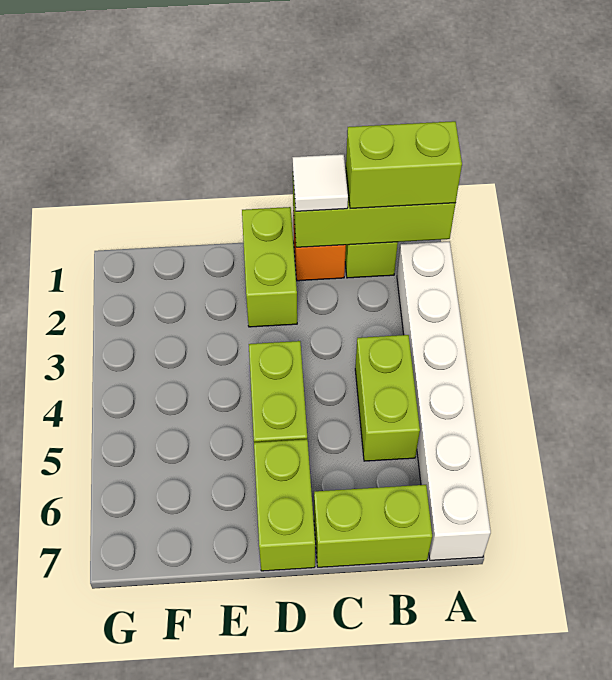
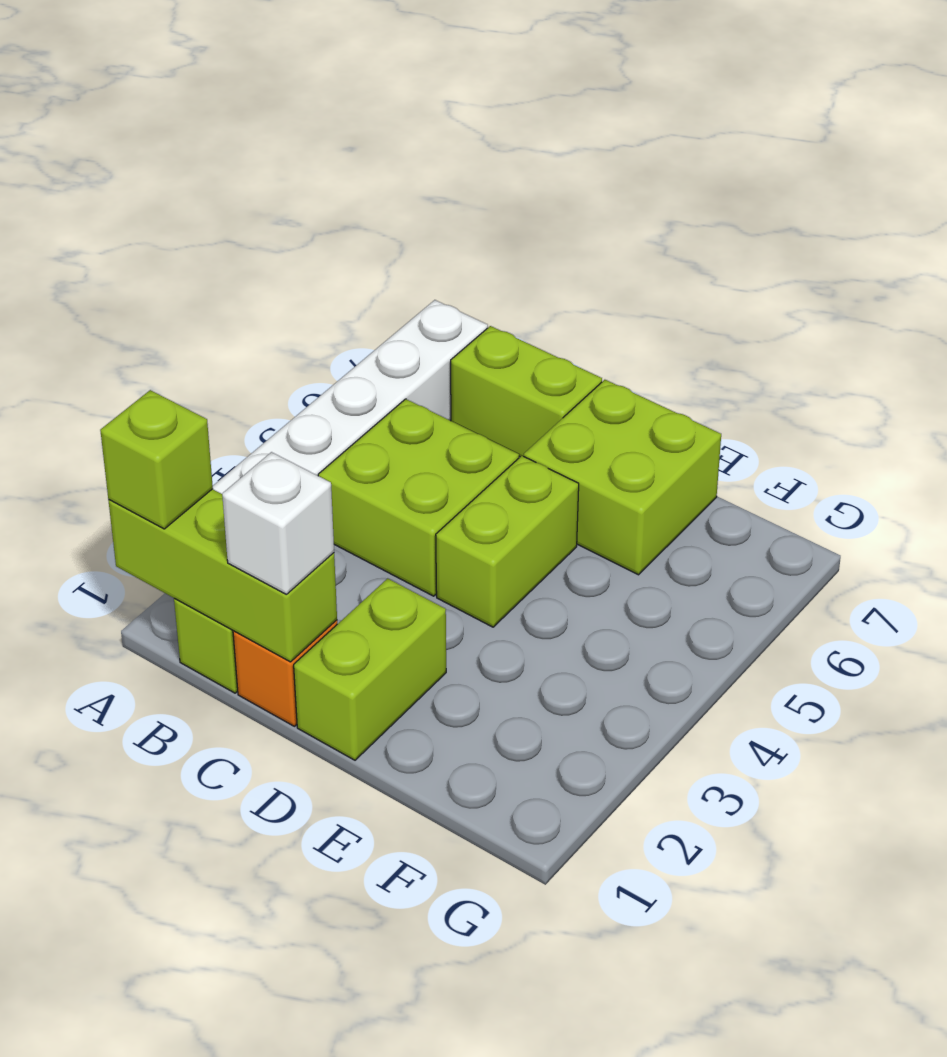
lime 1x2 brick [346,121,462,208] -> lime 1x1 brick [100,390,213,529]
lime 1x2 brick [355,335,420,461] -> lime 2x2 brick [318,399,519,596]
white 1x1 tile [292,154,348,211] -> white 1x1 brick [222,452,334,595]
lime 1x2 brick [254,439,315,571] -> lime 2x2 brick [524,380,721,575]

